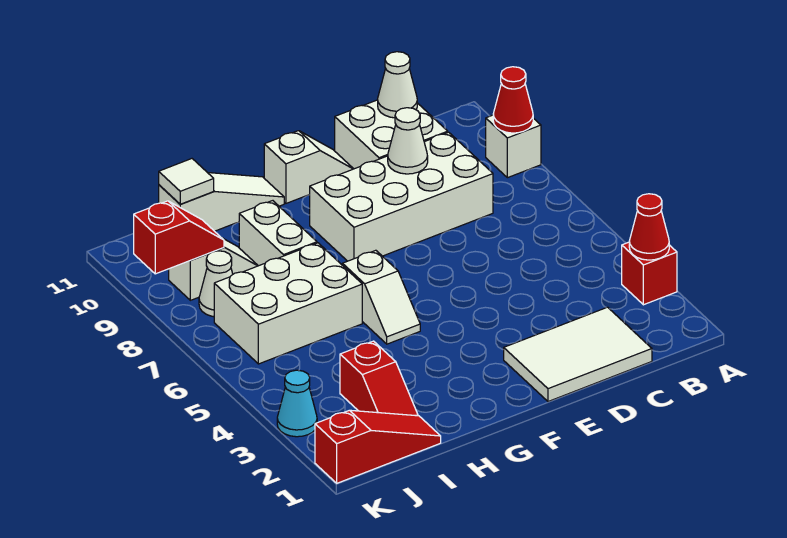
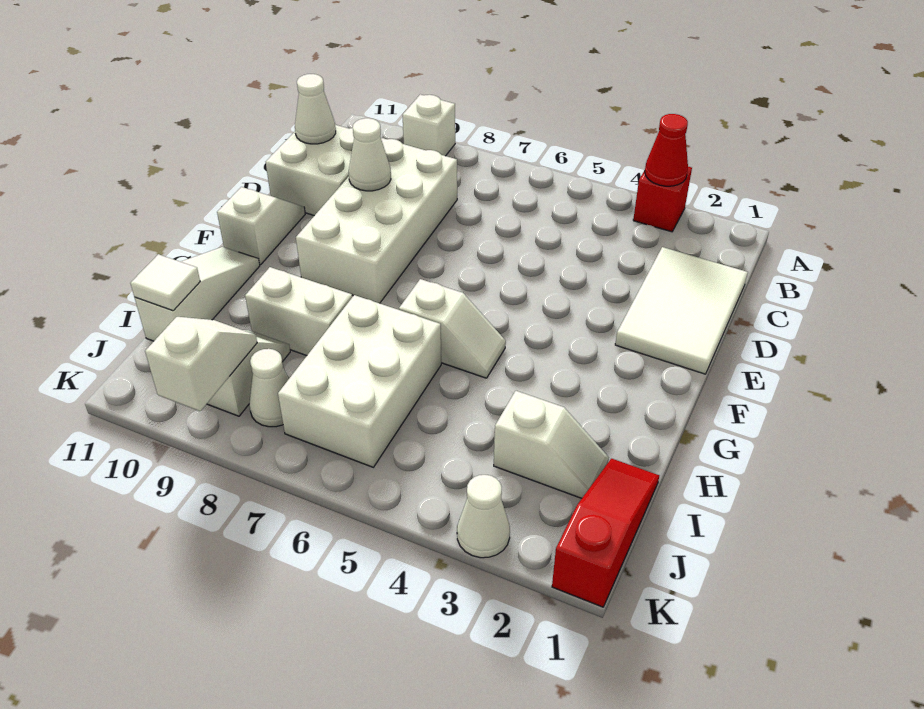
red 1x1 cone [493,67,533,133] -> none
red 1x2 slope [340,341,418,416] -> white 1x2 slope [494,391,609,498]
red 1x2 slope [134,201,224,274] -> white 1x2 slope [145,317,257,411]
cyan 1x1 cone [277,370,317,437] -> white 1x1 cone [457,475,510,558]

